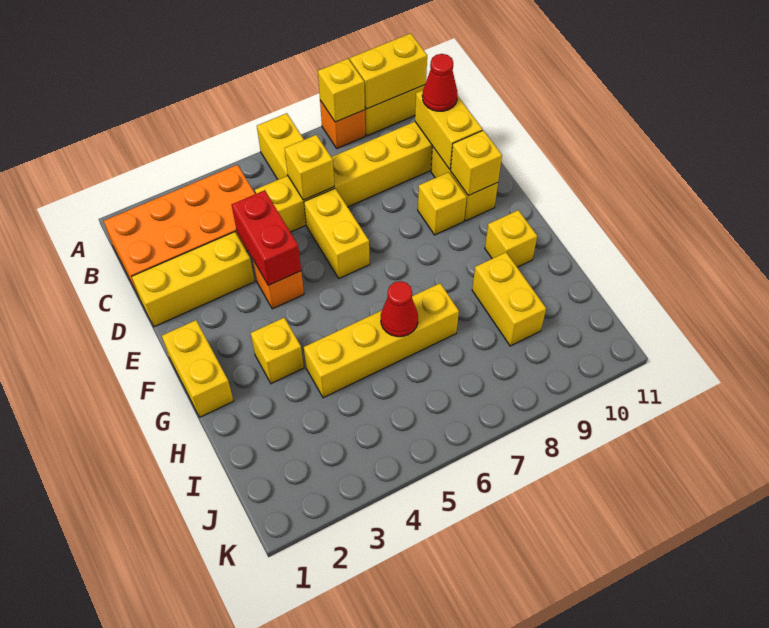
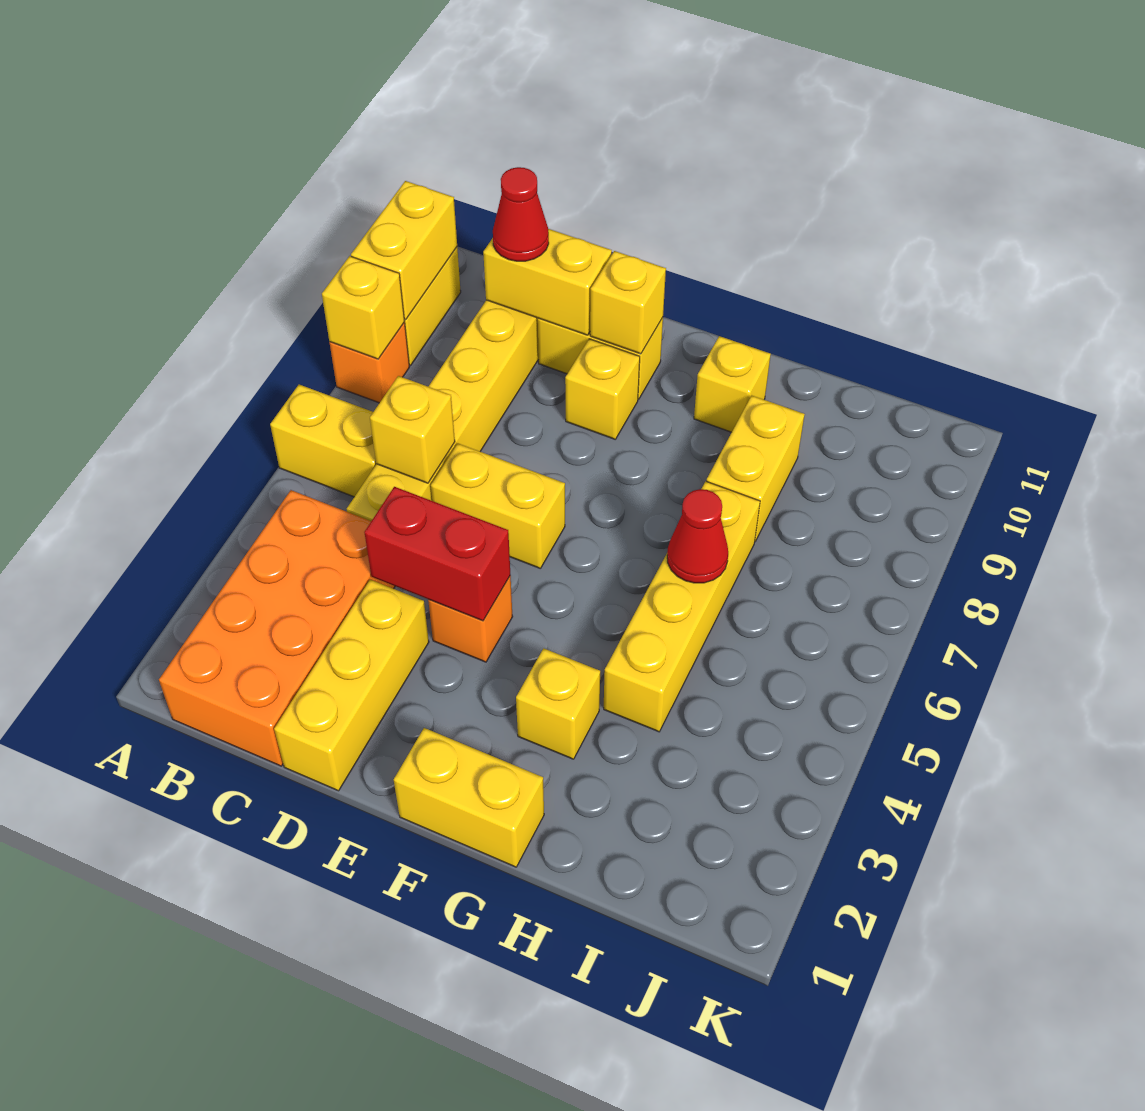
yellow 1x2 brick [472,252,546,346] -> yellow 1x2 brick turned to [707,396,805,541]

